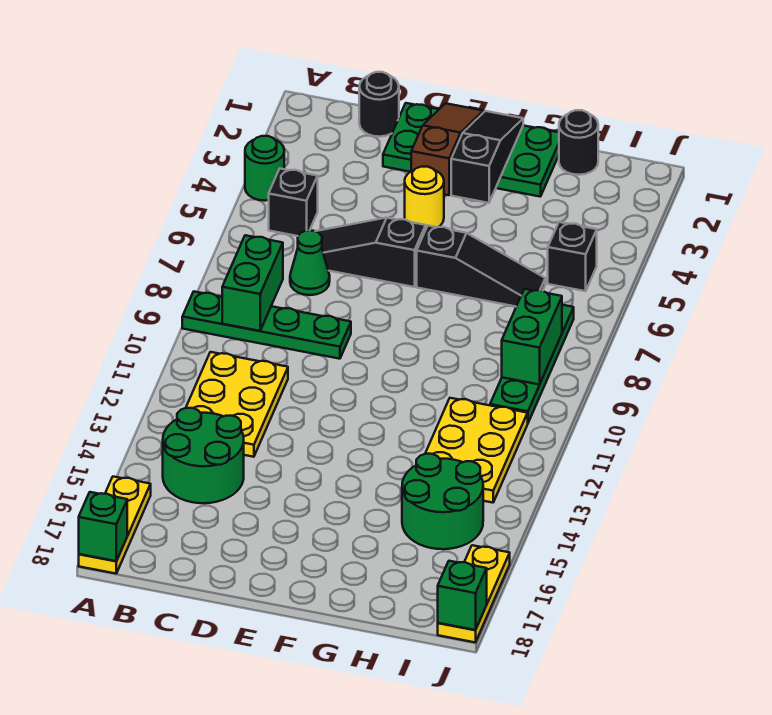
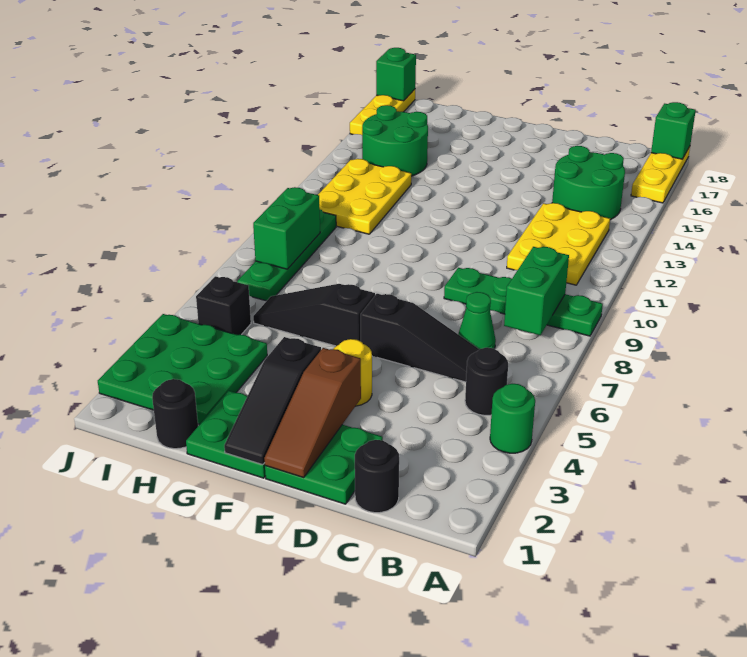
black 1x1 brick [269,169,318,236] -> black 1x1 round brick [465,348,508,415]
none -> green 3x3 plate [98,314,267,424]

